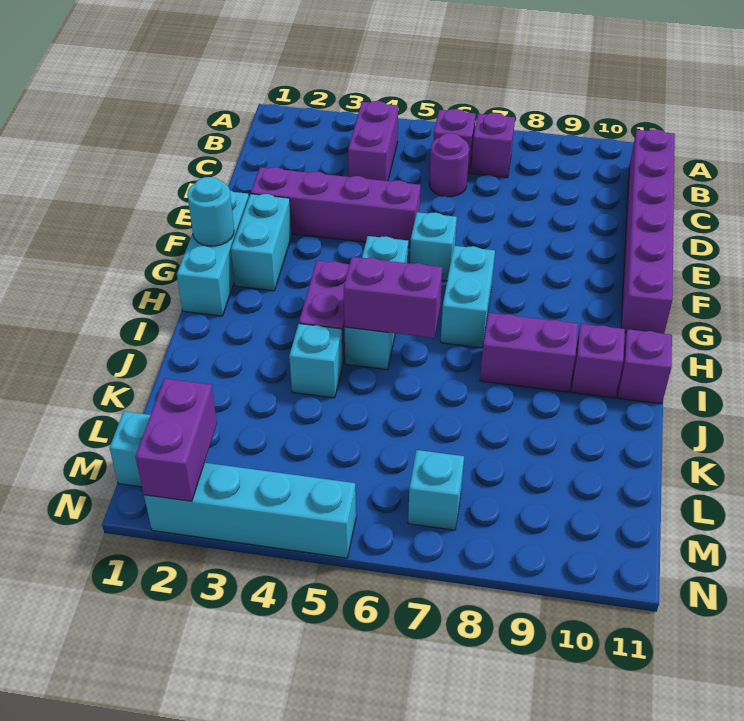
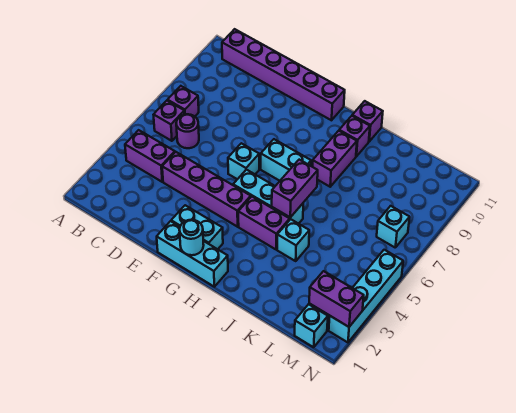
purple 1x4 brick [251,167,420,247] -> purple 1x4 brick turned to [162,152,251,227]

